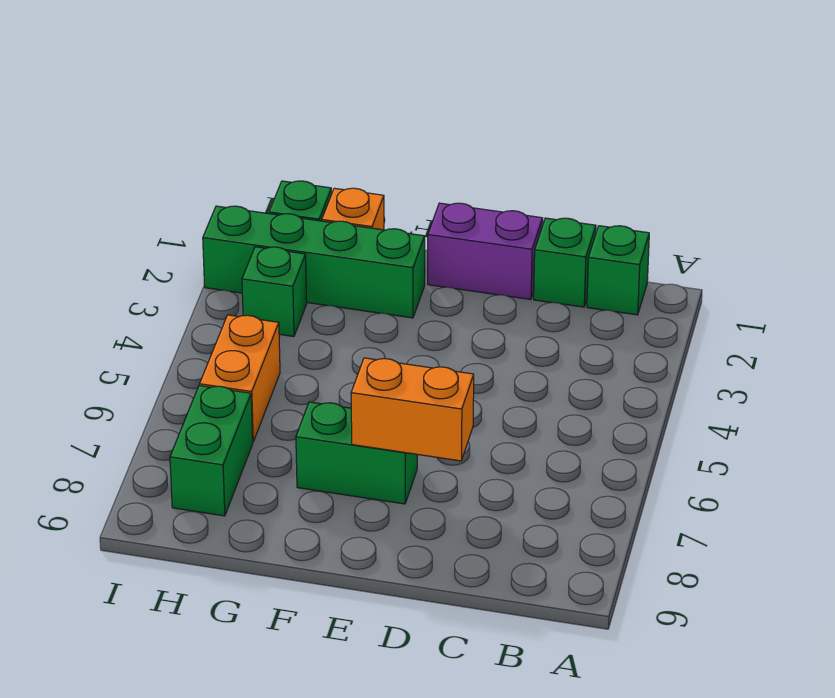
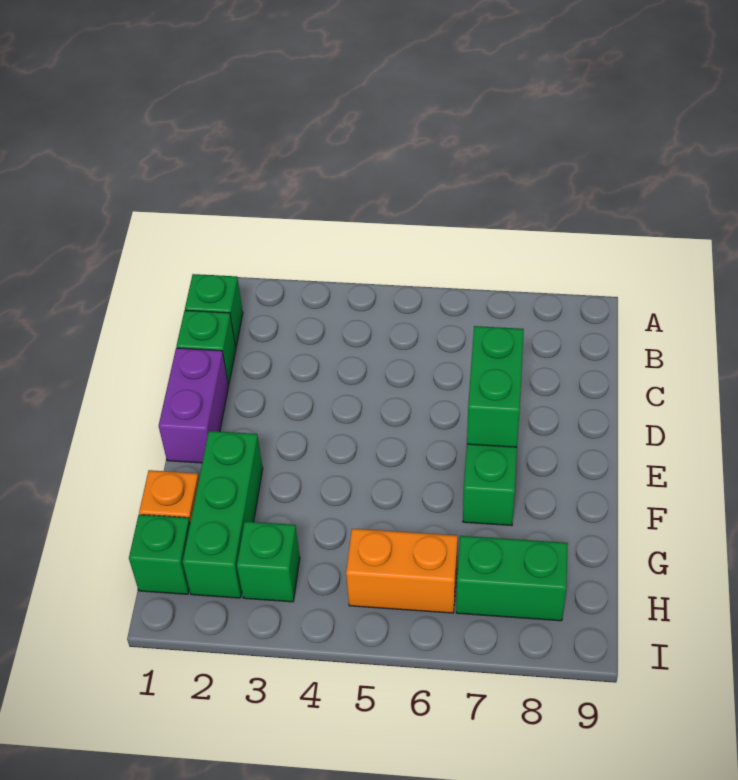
orange 1x2 brick [351,358,474,461] -> green 1x2 brick [467,326,524,447]
green 1x4 brick [203,206,425,318] -> green 1x3 brick [183,431,263,598]

